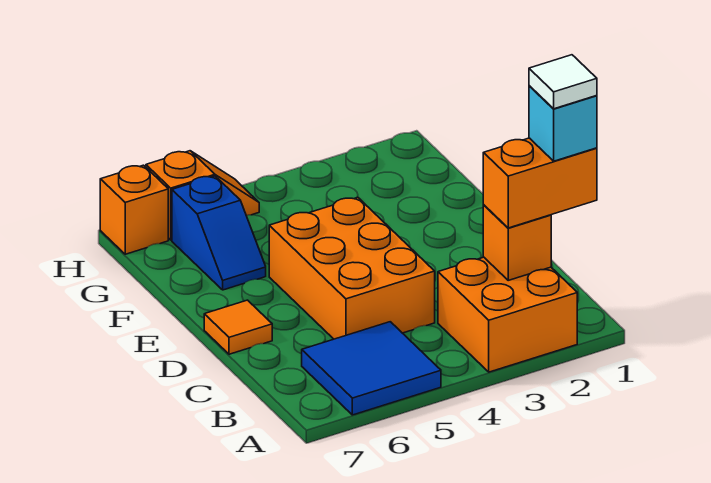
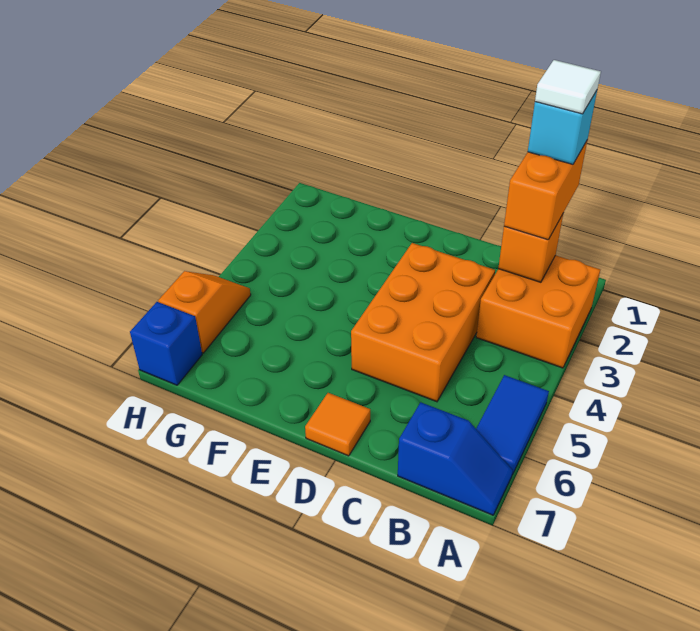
blue 2x2 tile [302,322,441,415] -> blue 1x2 tile [476,375,549,475]
orange 2x3 brick [269,197,435,339] -> orange 2x3 brick turned to [351,243,495,402]
blue 1x2 slope [172,176,266,290] -> blue 1x2 slope moved to [398,402,513,515]
orange 1x1 brick [100,165,168,254] -> blue 1x1 brick [130,302,202,385]

